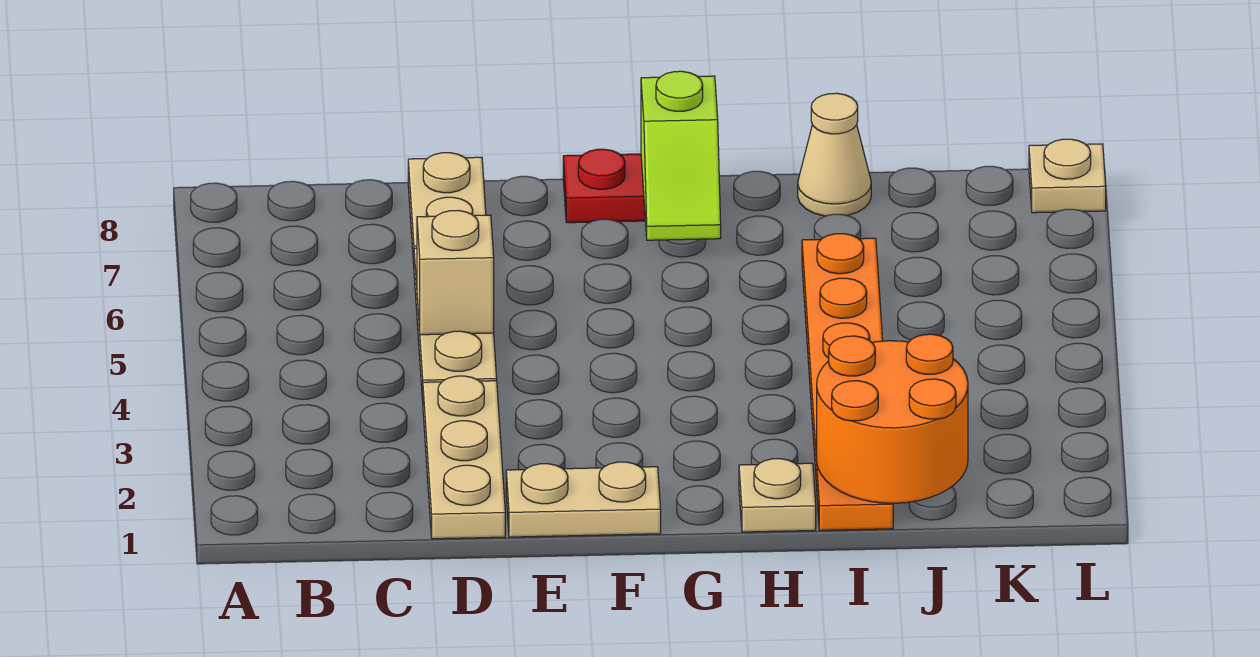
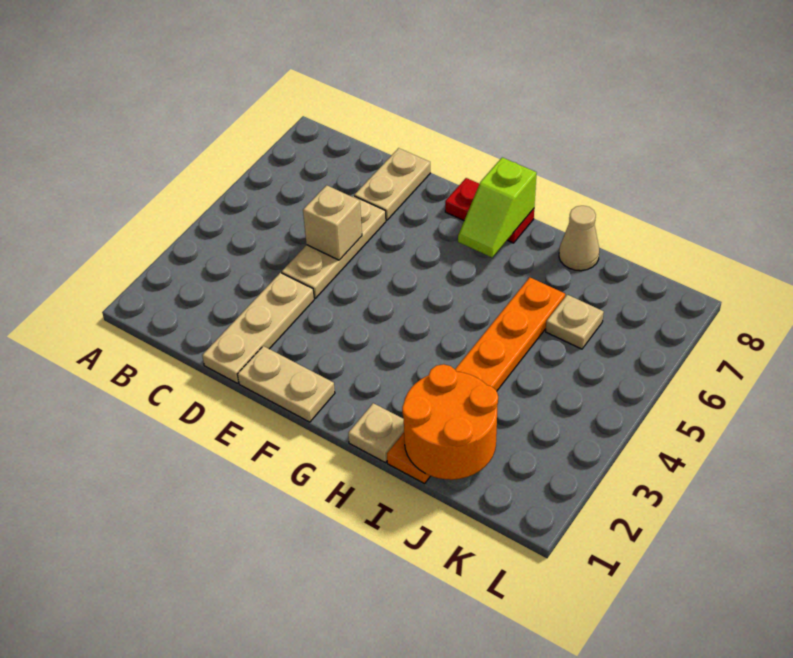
tan 1x1 plate [1029,139,1106,213] -> tan 1x1 plate moved to [546,295,604,349]

